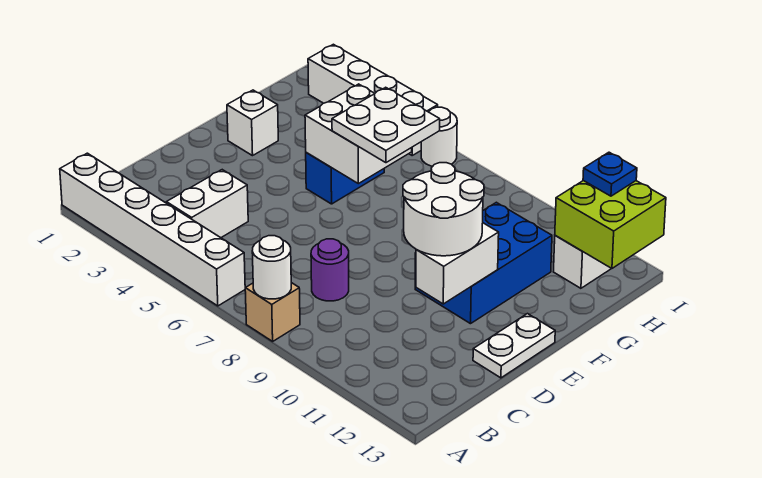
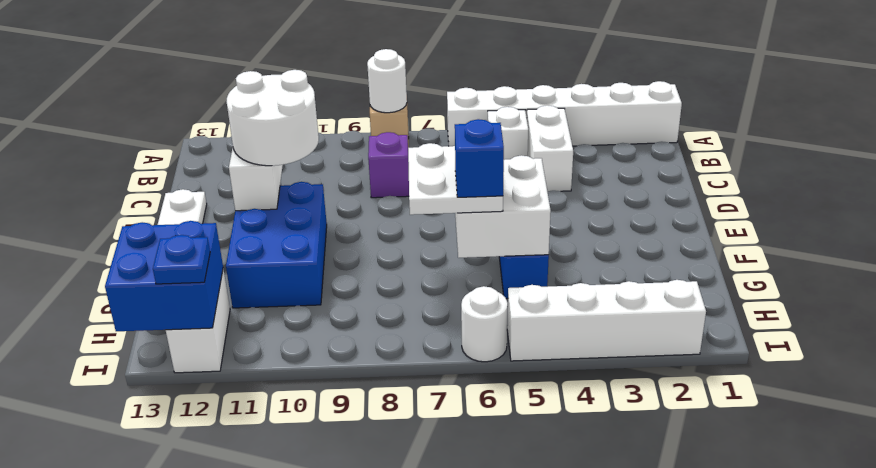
purple 1x1 round brick [311,239,349,301] -> purple 1x1 brick [368,132,409,198]
white 1x1 brick [227,90,278,156] -> white 1x1 brick moved to [488,107,528,160]
none -> blue 1x1 brick [455,119,504,197]
lime 2x2 brick [555,181,666,269] -> blue 2x2 brick [105,221,223,331]

